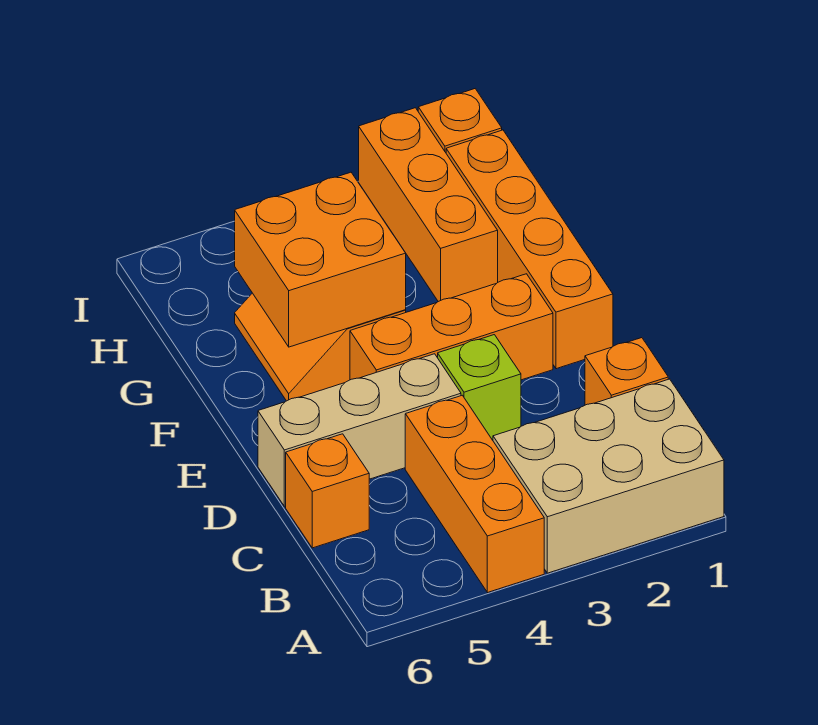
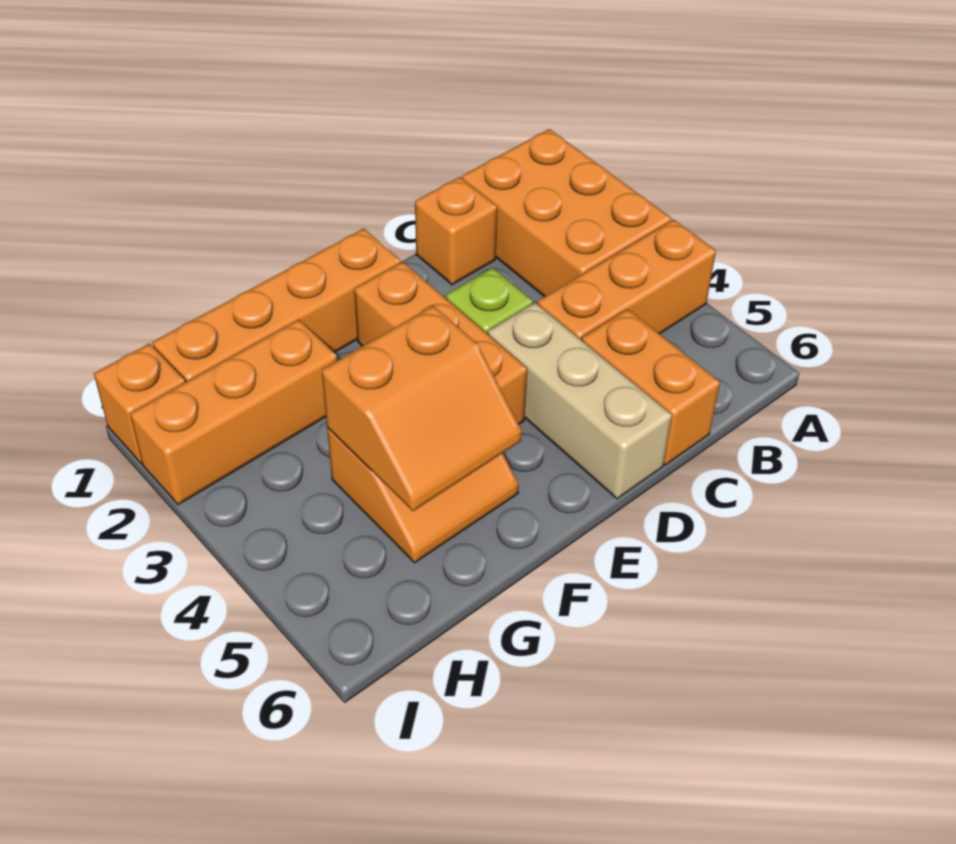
tan 2x3 brick [493,379,724,573] -> orange 2x3 brick [462,129,671,297]
orange 1x1 brick [286,434,369,548] -> orange 1x2 brick [581,309,720,465]
orange 2x2 brick [235,172,406,347] -> orange 2x2 slope [322,306,522,511]

